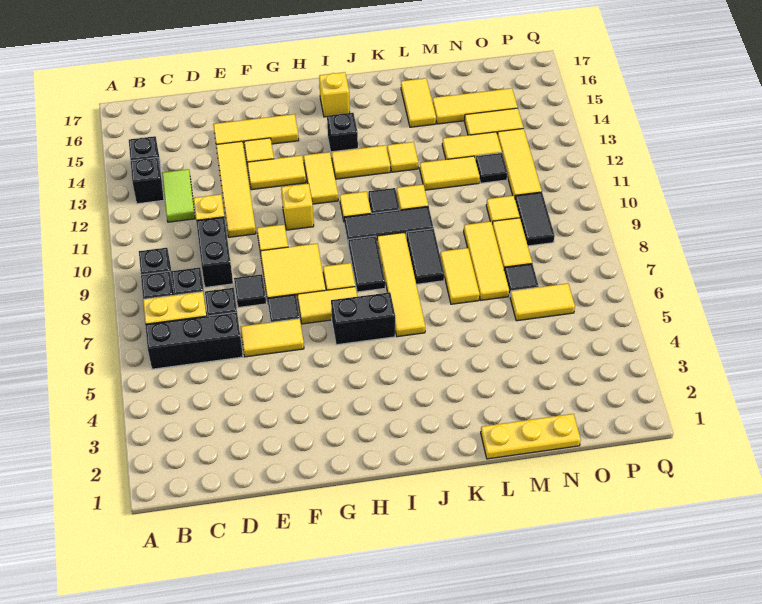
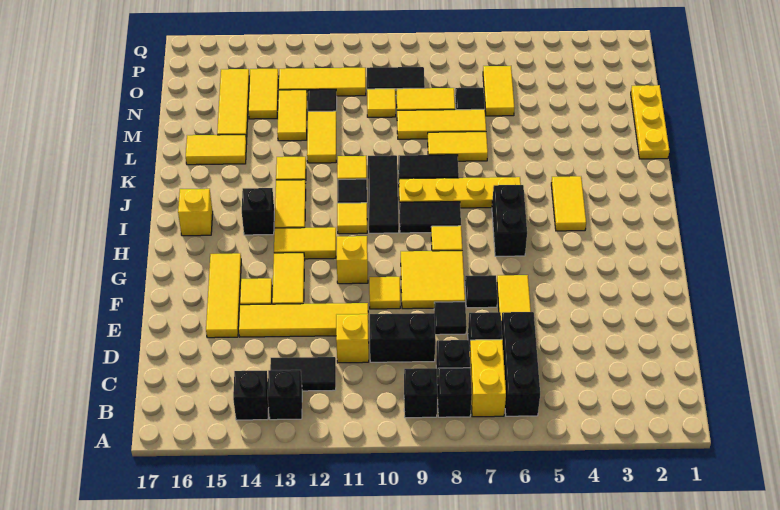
lime 1x2 tile [162,169,195,222] -> black 1x2 tile [270,357,336,391]
yellow 1x2 tile [297,287,358,324] -> yellow 1x2 tile moved to [551,176,586,231]
yellow 1x4 tile [377,232,425,337] -> yellow 1x4 plate [399,177,521,208]

